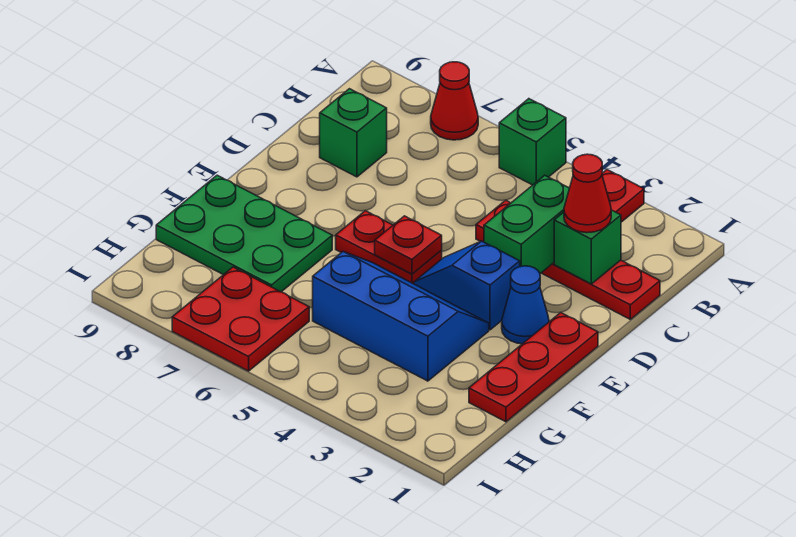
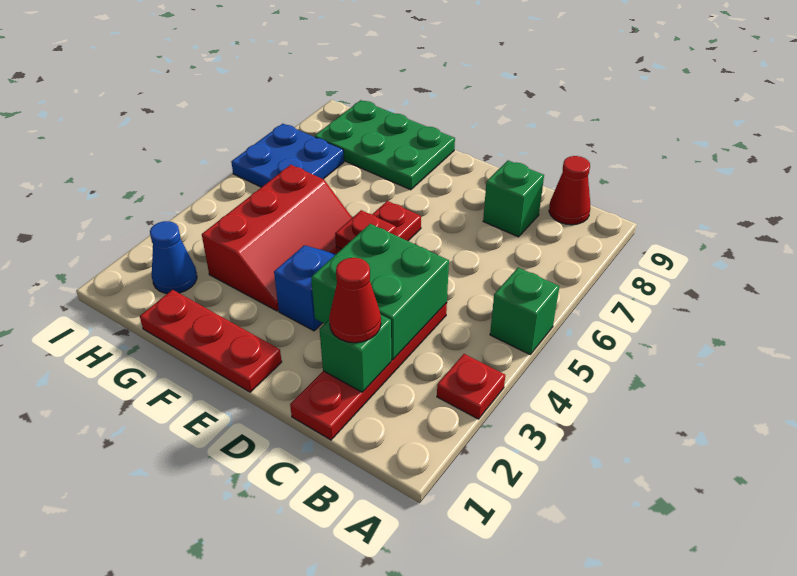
red 1x1 cone [431,62,478,140] -> red 1x1 cone moved to [549,156,590,225]
green 1x2 brick [484,175,570,274] -> green 2x2 brick [311,224,449,360]
blue 1x1 cone [502,266,549,344] -> blue 1x1 cone moved to [150,221,197,294]
blue 2x3 slope [313,252,489,381] -> red 2x3 slope [202,165,352,311]
green 2x3 plate [156,175,332,292] -> green 2x3 plate turned to [315,100,455,190]
red 2x2 plate [172,267,309,371] -> blue 2x2 plate [231,124,344,187]

